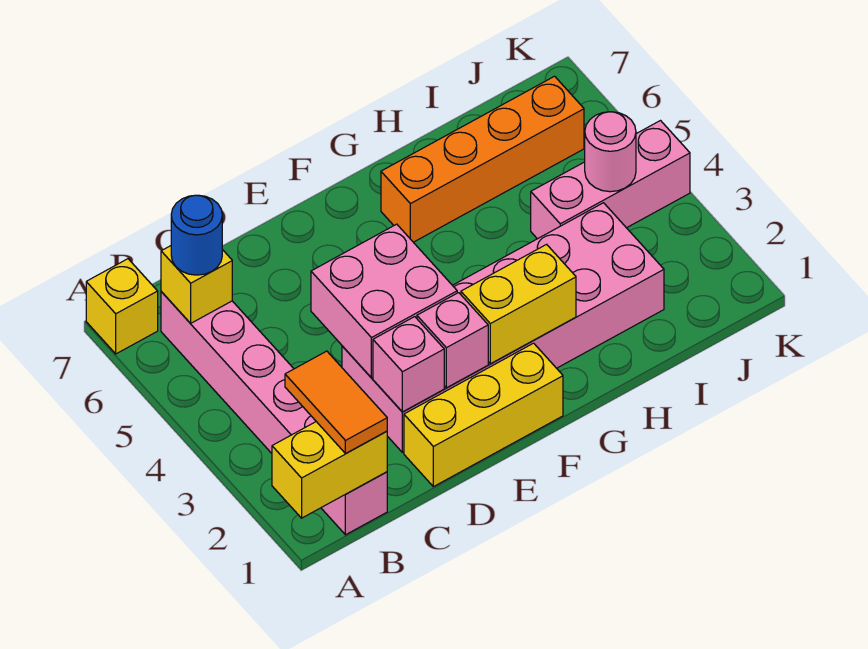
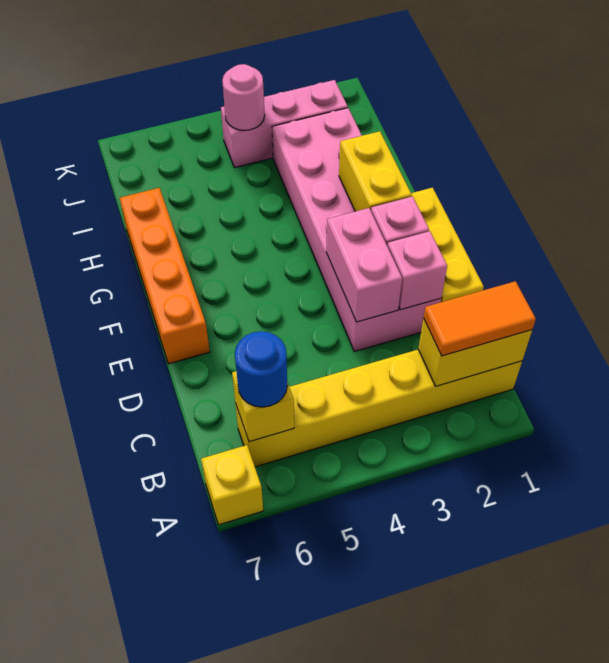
yellow 1x2 brick [272,422,387,518] -> yellow 1x2 brick turned to [418,318,532,386]
pink 1x6 brick [161,292,387,535] -> yellow 1x6 brick [235,350,522,467]
pink 2x2 brick [311,224,457,378] -> pink 1x2 brick [326,208,402,322]
orange 1x4 brick [381,76,584,242] -> orange 1x4 brick moved to [120,188,210,364]
pink 1x3 brick [531,121,690,239] -> pink 1x3 brick turned to [221,80,348,168]

